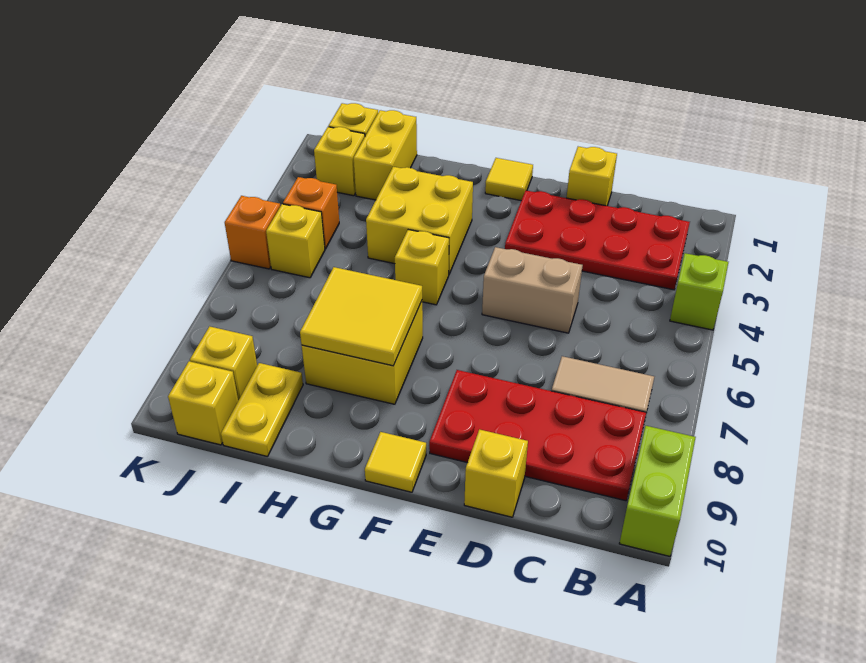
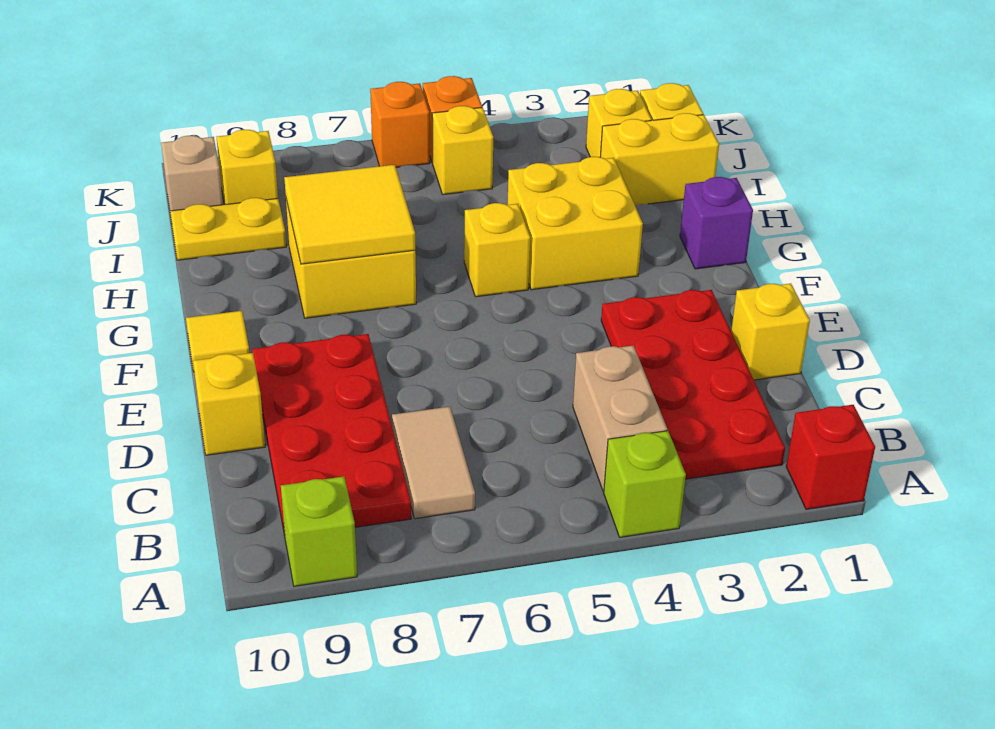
none -> red 1x1 brick [786,405,875,509]
lime 1x2 brick [619,426,696,556] -> lime 1x1 brick [281,476,357,586]
tan 1x2 brick [482,247,583,333] -> tan 1x2 brick moved to [573,345,667,491]
yellow 1x1 tile [485,158,533,201] -> none
none -> purple 1x1 brick [680,177,753,269]
orange 1x1 brick [283,177,339,249] -> orange 1x1 brick moved to [370,82,430,167]
yellow 1x1 brick [168,361,238,445] -> tan 1x1 brick [161,136,223,222]

